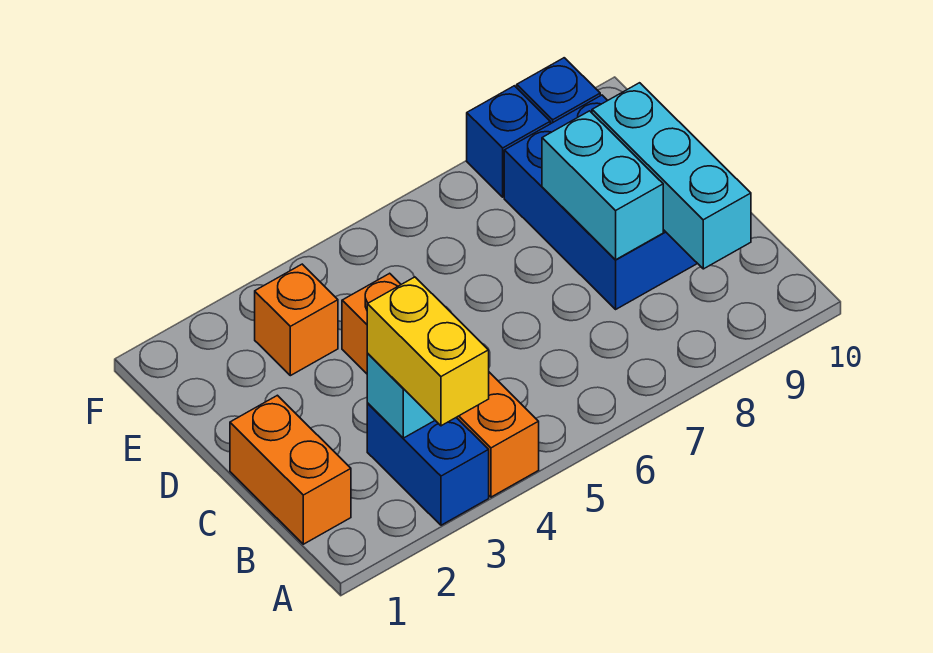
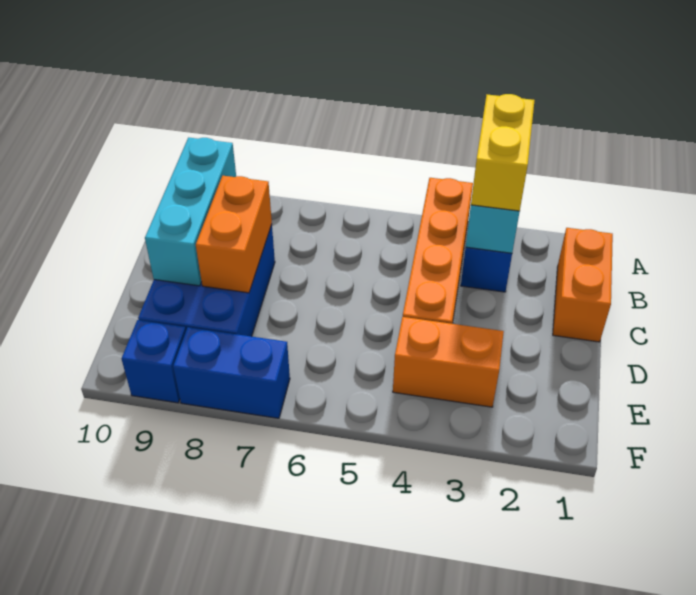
cyan 1x2 brick [542,111,663,260] -> orange 1x2 brick [196,176,272,293]
orange 1x1 brick [255,264,338,376] -> orange 1x2 brick [393,317,504,407]
blue 1x1 brick [467,86,550,197] -> blue 1x2 brick [173,327,290,418]

